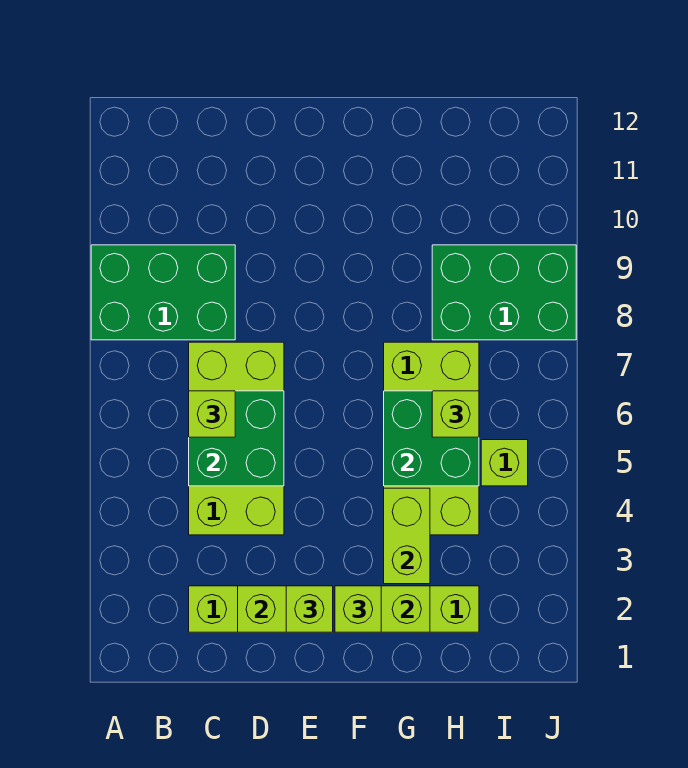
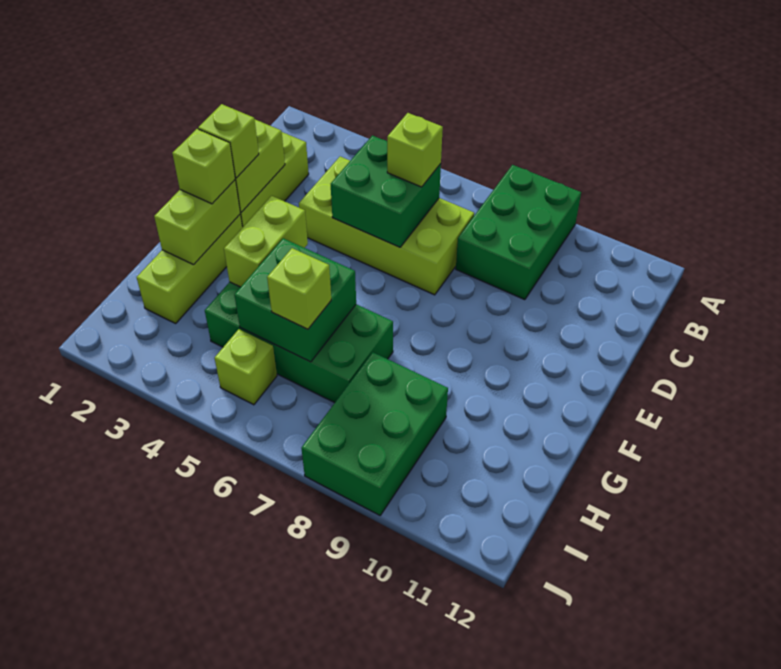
lime 1x2 brick [384,488,430,584] -> lime 1x2 brick turned to [224,196,308,287]
lime 2x4 brick [384,342,479,535] -> green 2x4 brick [205,282,393,403]

